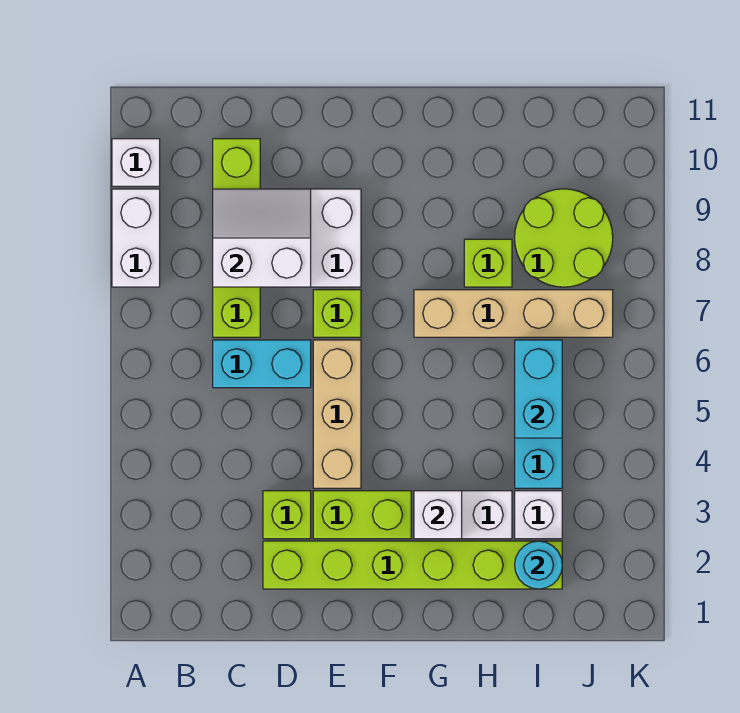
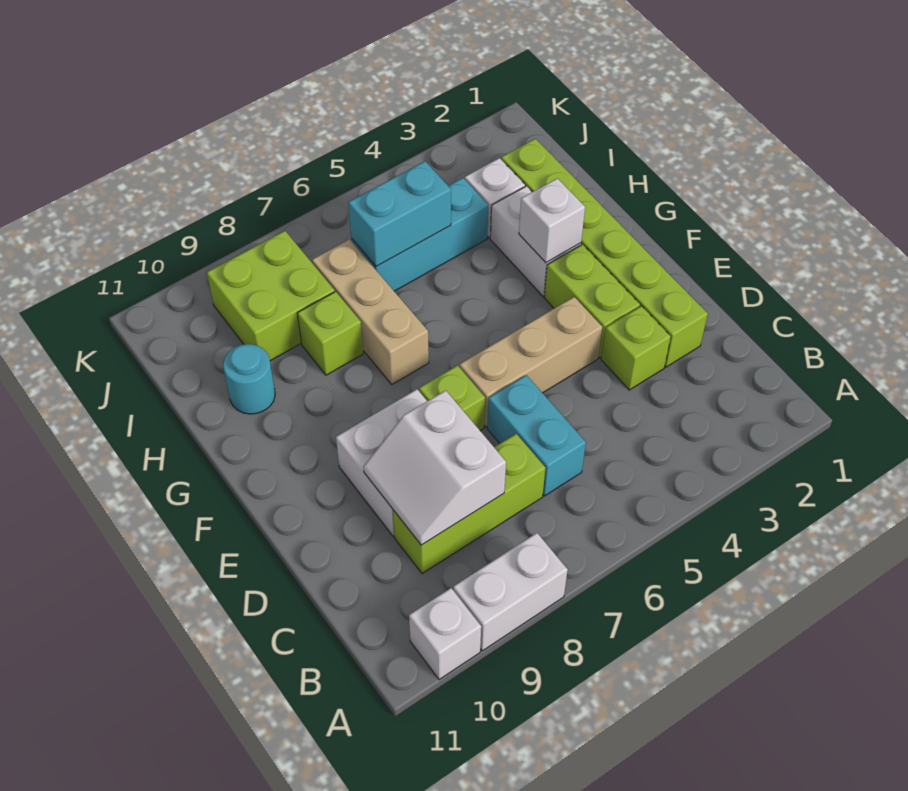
lime 1x4 brick [213,139,260,337] -> lime 1x3 brick [393,434,545,573]
tan 1x4 brick [414,290,613,337] -> tan 1x3 brick [312,239,429,384]
cyan 1x1 round brick [515,541,562,589] -> cyan 1x1 round brick moved to [223,344,275,414]
lime 2x2 round brick [515,189,613,287] -> lime 2x2 brick [207,231,335,361]

